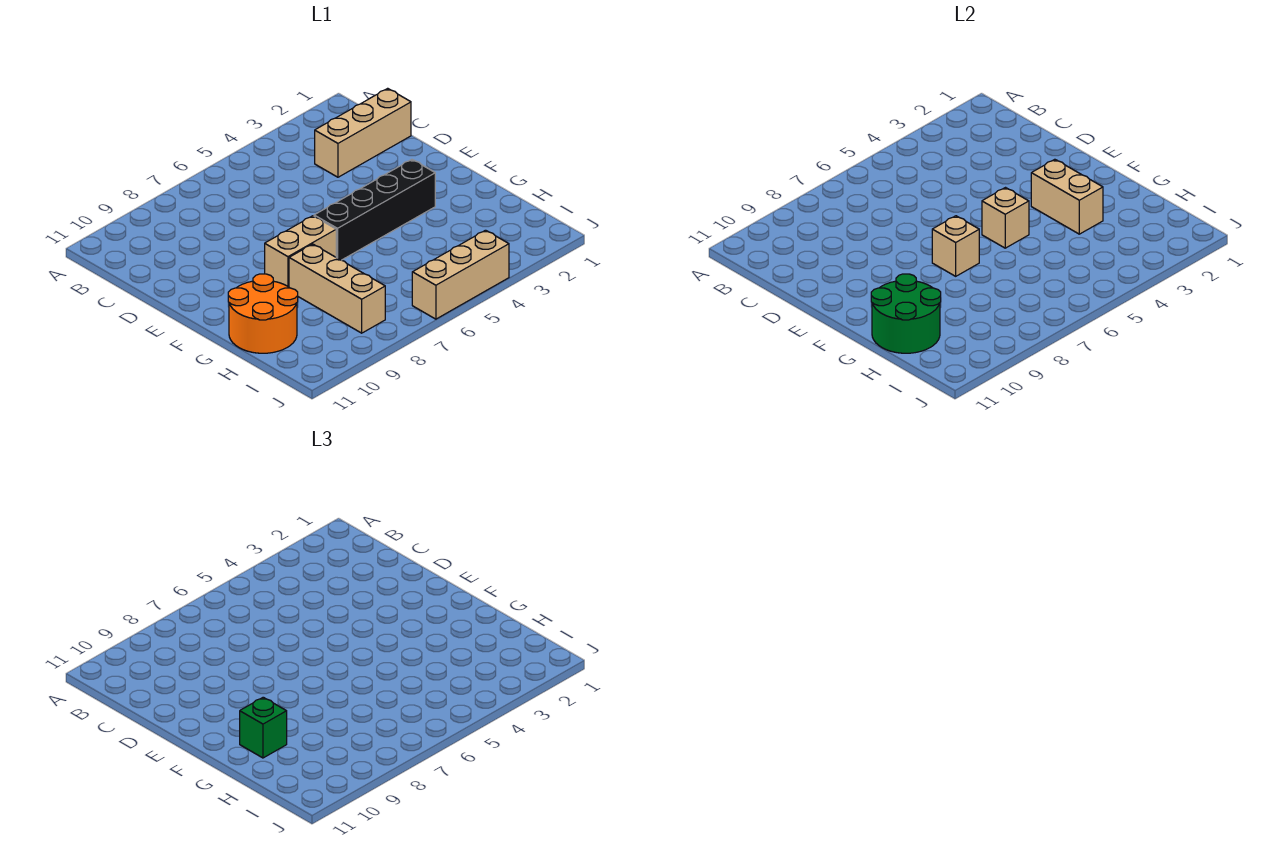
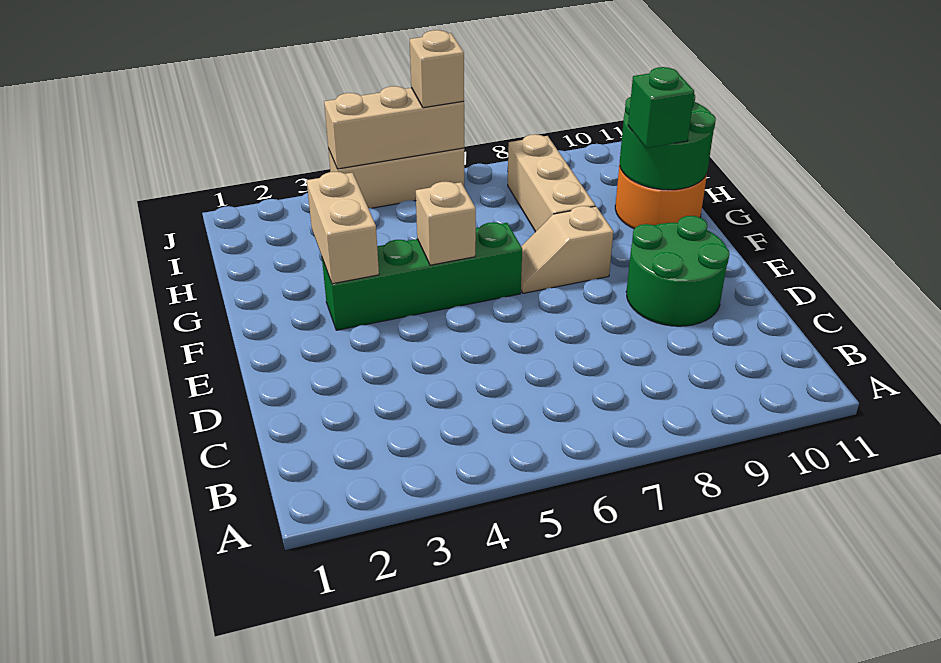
tan 1x3 brick [315,88,411,177] -> tan 1x3 brick moved to [324,86,464,169]
none -> green 2x2 round brick [626,216,729,326]
black 1x4 brick [314,159,435,260] -> green 1x4 brick [322,222,522,330]
tan 1x2 brick [265,216,336,287] -> tan 1x2 slope [521,206,613,293]
tan 1x1 brick [932,216,979,276] -> tan 1x1 brick moved to [410,30,464,108]

